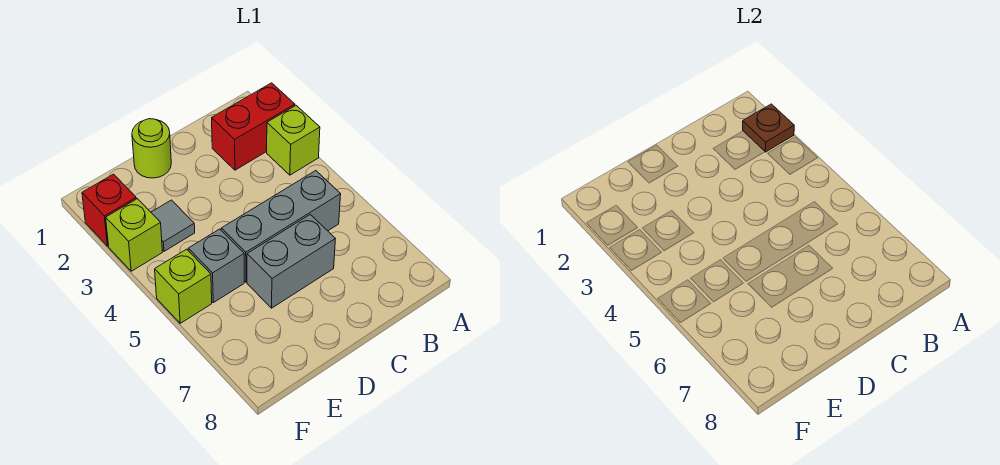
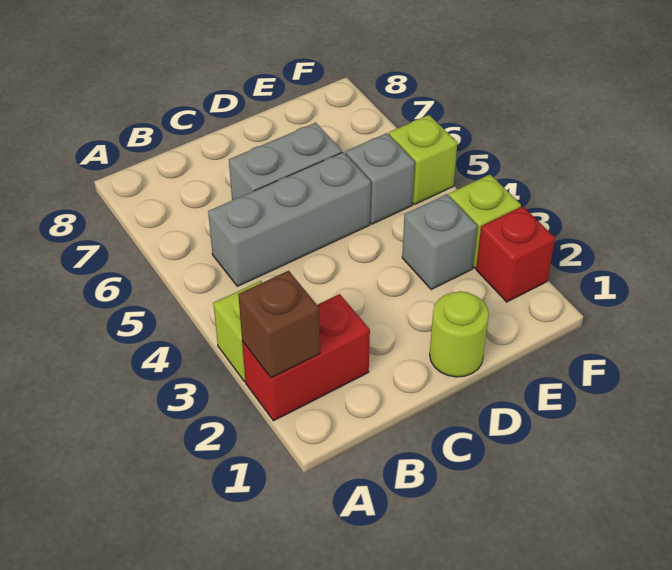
brown 1x1 plate [743,104,794,152] -> brown 1x1 brick [238,271,320,378]
grey 1x1 tile [151,200,195,251] -> grey 1x1 brick [402,195,477,290]

